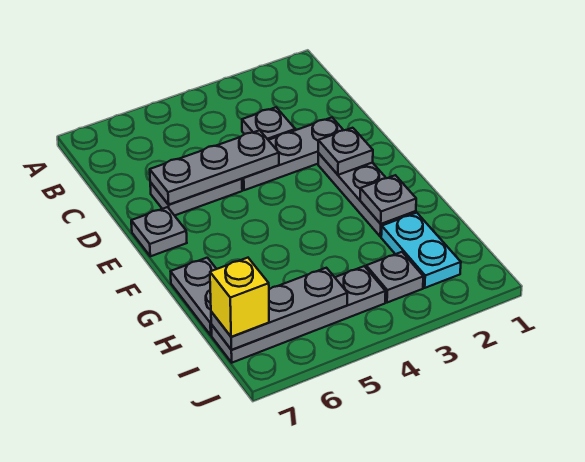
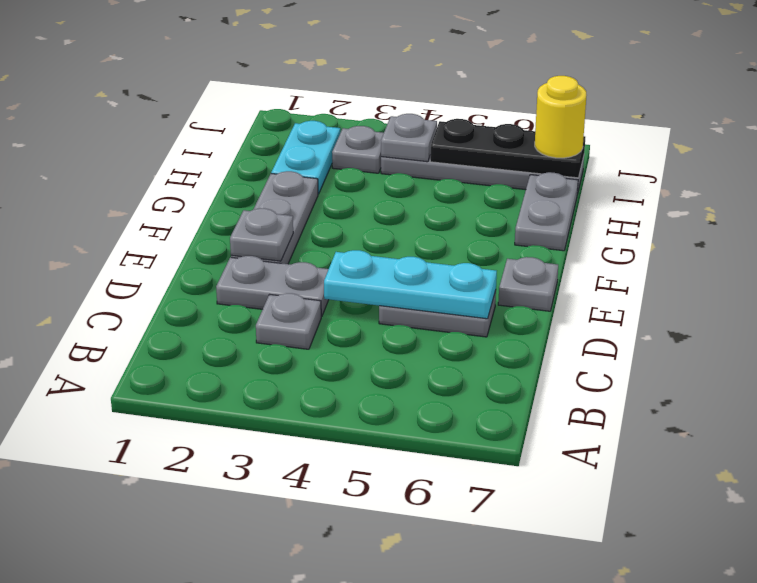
grey 1x3 plate [242,118,343,190] -> grey 1x2 plate [216,256,329,317]
grey 1x3 plate [150,130,279,205] -> cyan 1x3 plate [324,250,497,319]
grey 1x1 plate [360,175,416,224] -> grey 1x1 plate moved to [381,114,437,162]
grey 1x3 plate [211,268,347,350] -> black 1x3 plate [430,119,585,178]
yellow 1x1 brick [210,258,269,337] -> yellow 1x1 round brick [535,76,586,158]

